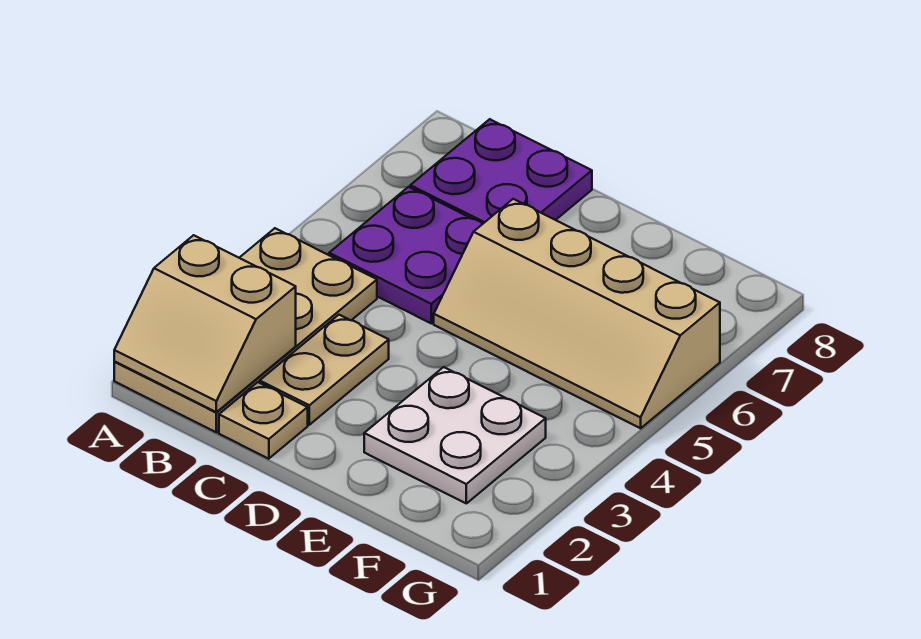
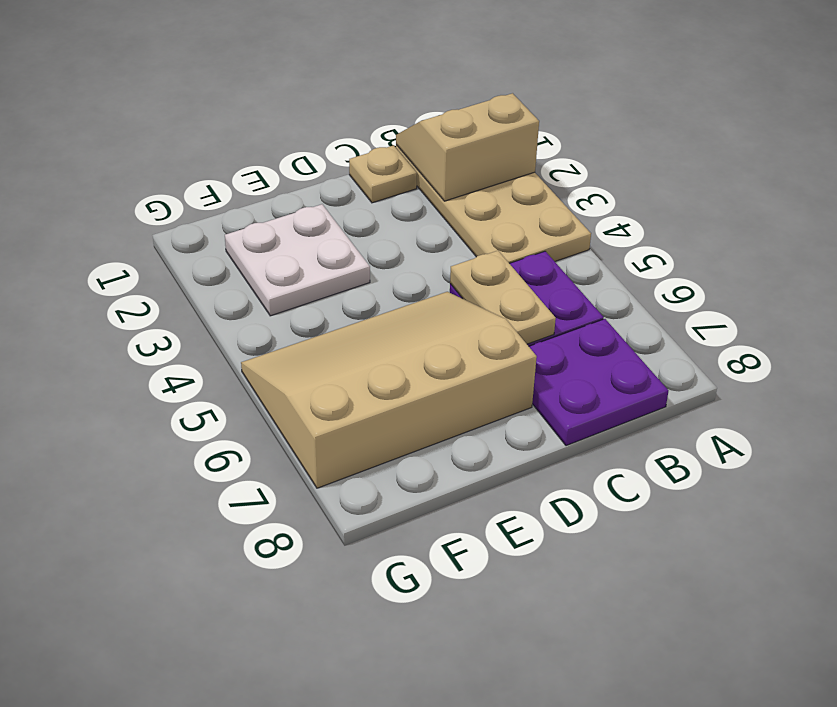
tan 1x2 plate [260,315,389,425] -> tan 1x2 plate moved to [450,251,556,344]
tan 2x4 slope [434,199,720,428] -> tan 3x4 slope [241,292,537,488]

